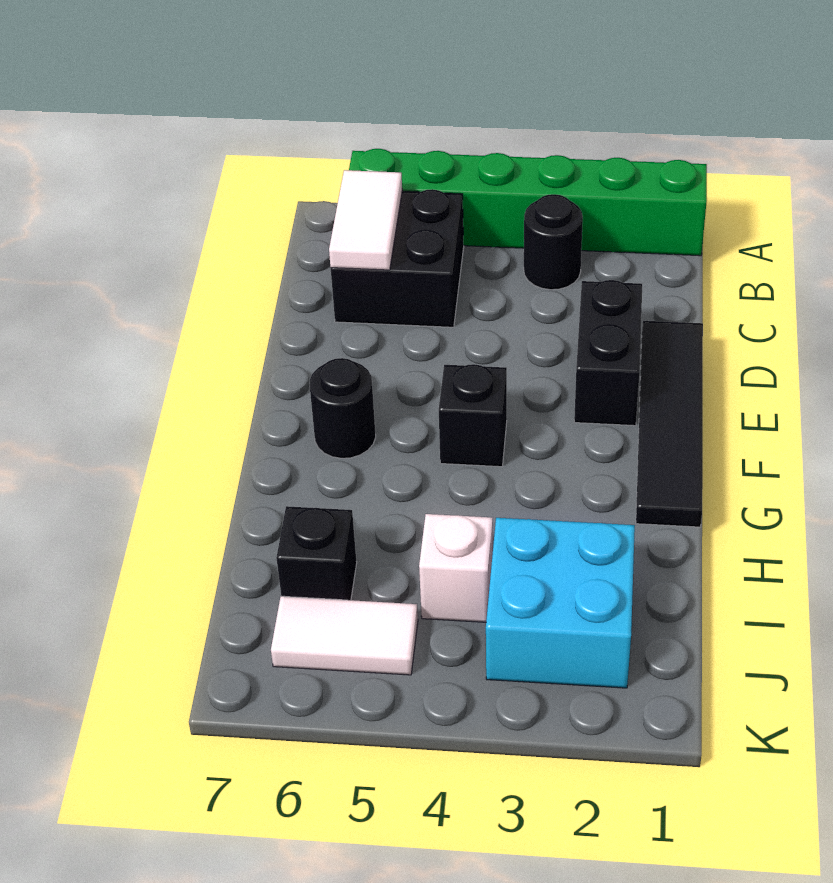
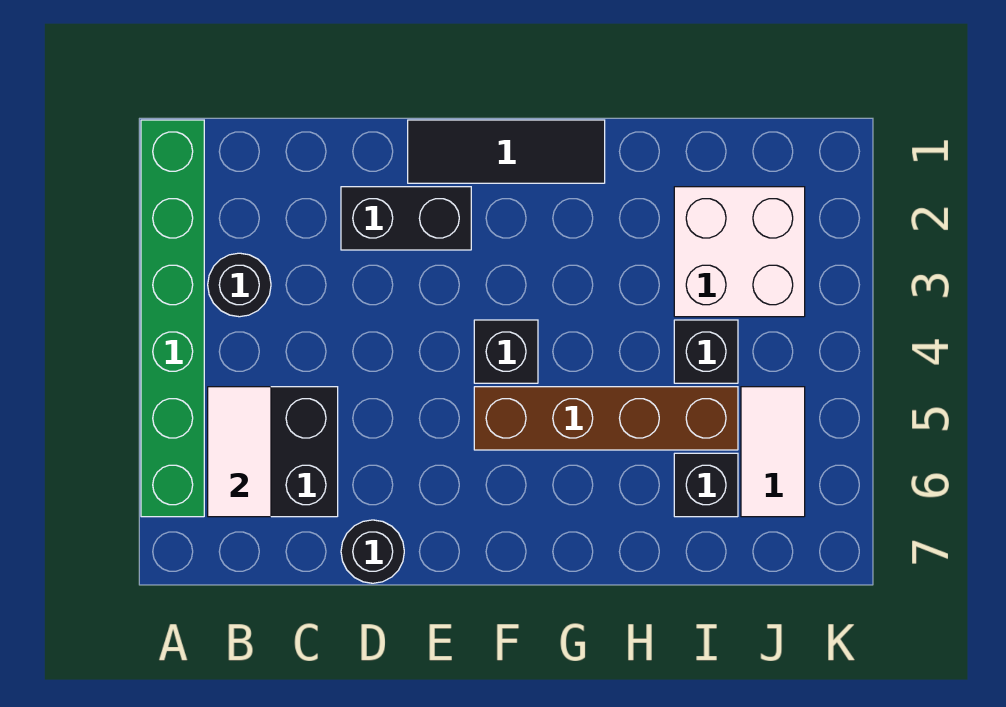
white 1x2 tile [329,170,402,270] -> white 1x2 tile turned to [208,387,271,517]
black 1x4 tile [636,321,703,527] -> black 1x3 tile [408,120,605,183]
none -> brown 1x4 brick [474,387,738,450]
black 1x1 round brick [310,358,376,458] -> black 1x1 round brick moved to [341,520,404,583]
cyan 2x2 brick [486,518,635,688] -> white 2x2 brick [674,187,805,317]
white 1x1 brick [419,514,493,622] -> black 1x1 brick [674,320,738,383]

